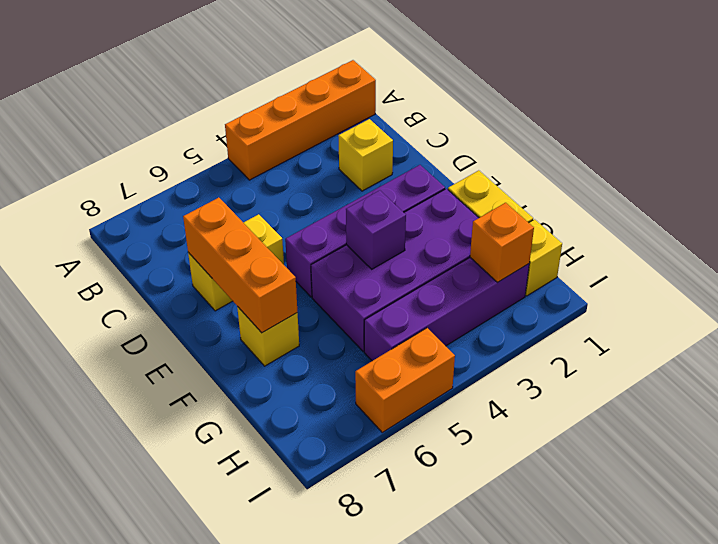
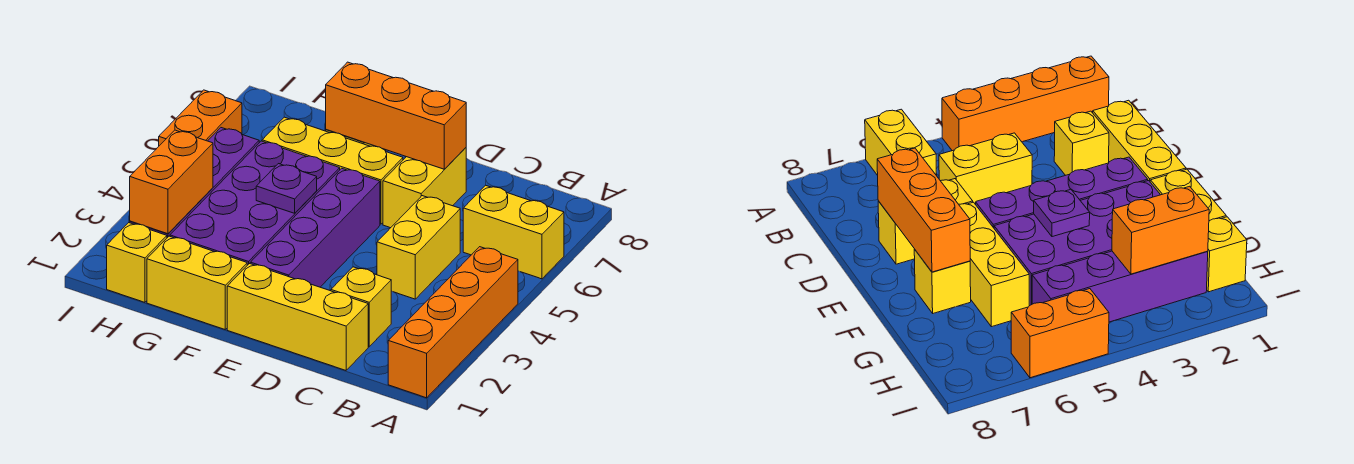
none -> yellow 1x2 brick [463,185,564,279]
none -> yellow 1x3 brick [227,264,368,370]
none -> yellow 1x2 brick [377,196,460,299]
none -> yellow 1x3 brick [262,117,403,224]
purple 1x1 brick [346,190,406,269] -> purple 1x1 plate [256,164,317,213]
orange 1x1 brick [470,203,534,282] -> orange 1x2 brick [130,130,213,234]

